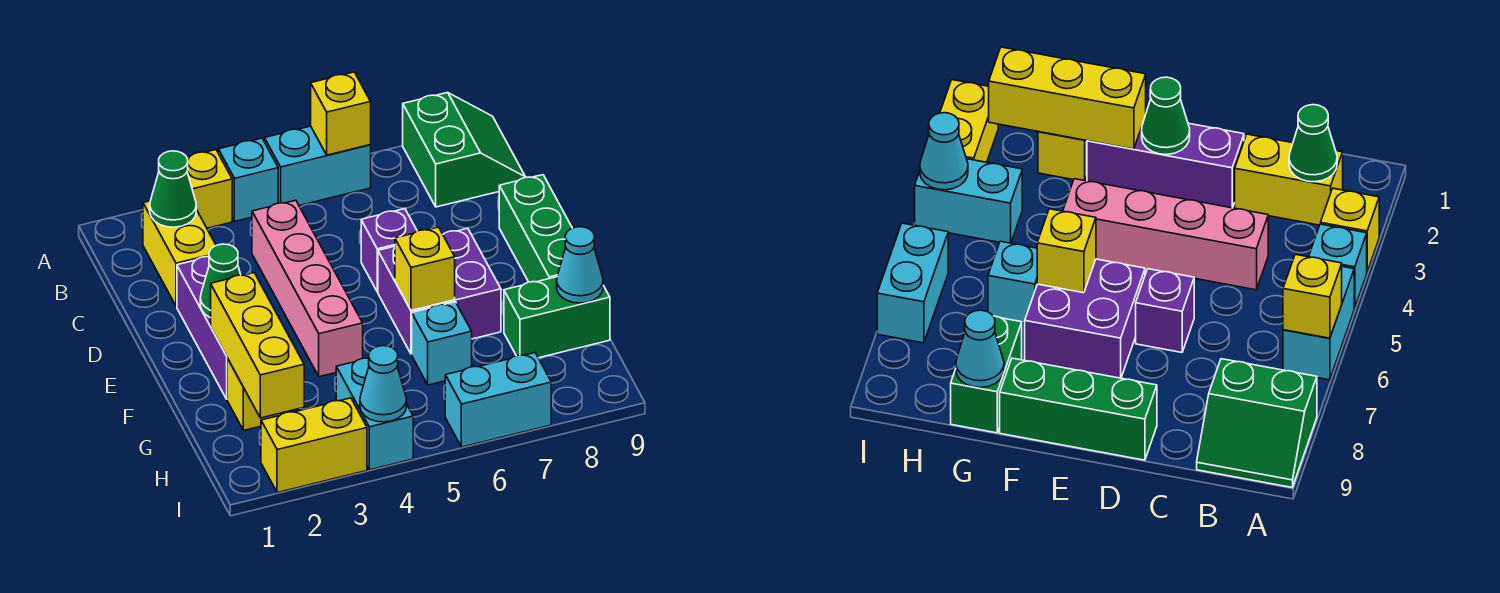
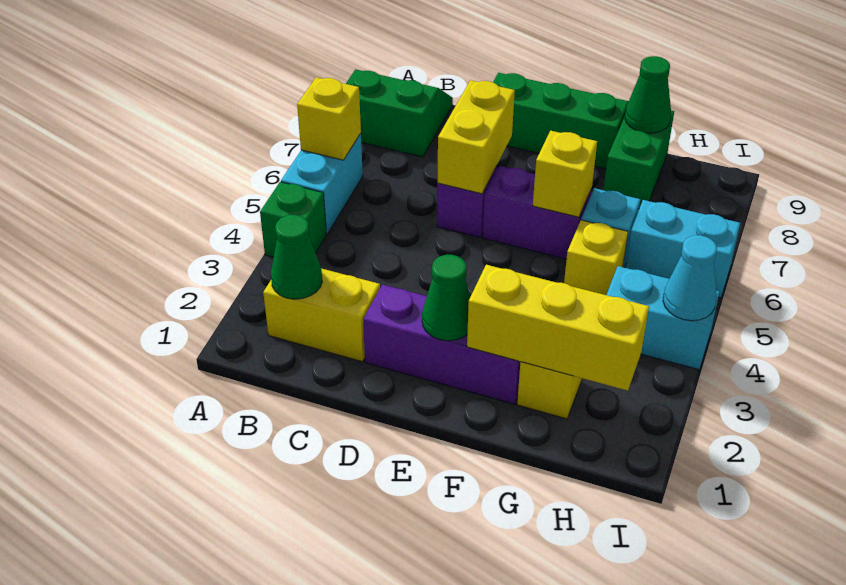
yellow 1x1 brick [187,150,232,228] -> yellow 1x1 brick moved to [564,220,628,295]
cyan 1x1 brick [218,138,278,221] -> green 1x1 brick [260,182,326,257]
pink 1x4 brick [252,200,363,377] -> none
purple 2x2 brick [378,228,501,354] -> purple 1x2 brick [483,166,592,259]
cyan 1x1 cone [557,227,603,303] -> green 1x1 cone [625,56,671,133]
yellow 1x2 brick [261,398,367,493] -> yellow 1x2 brick moved to [438,80,515,194]
cyan 1x2 brick [445,353,551,447] -> cyan 1x2 brick turned to [626,200,740,298]

